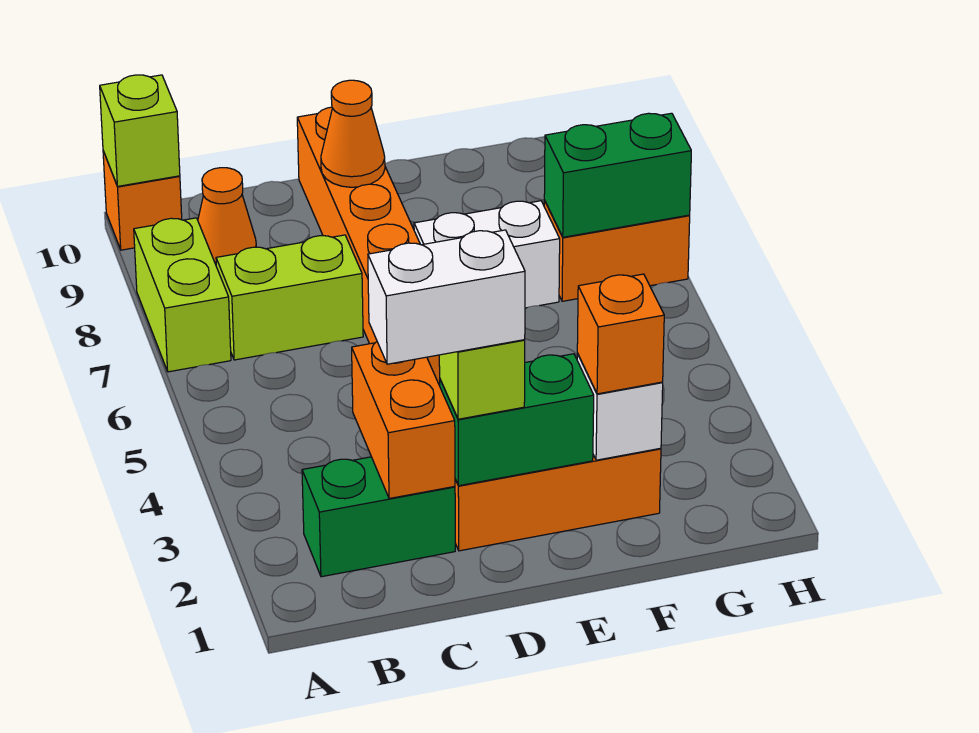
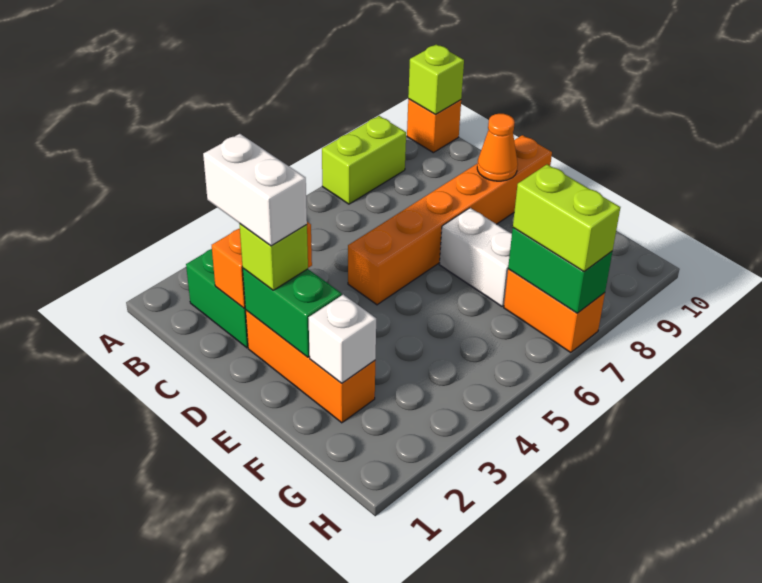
lime 1x2 brick [216,235,363,360] -> lime 1x2 brick moved to [513,164,620,272]
orange 1x1 cone [198,168,256,264] -> none
orange 1x1 brick [577,274,664,394] -> none

